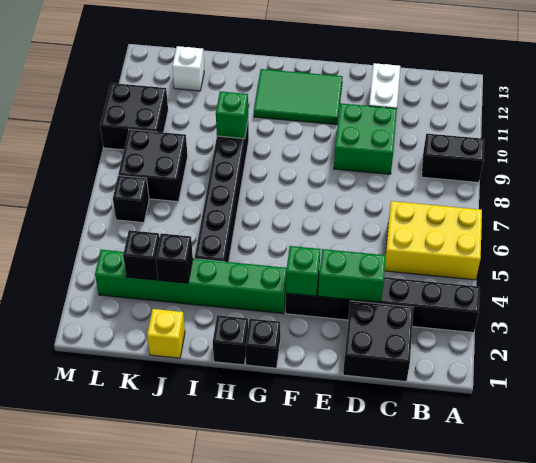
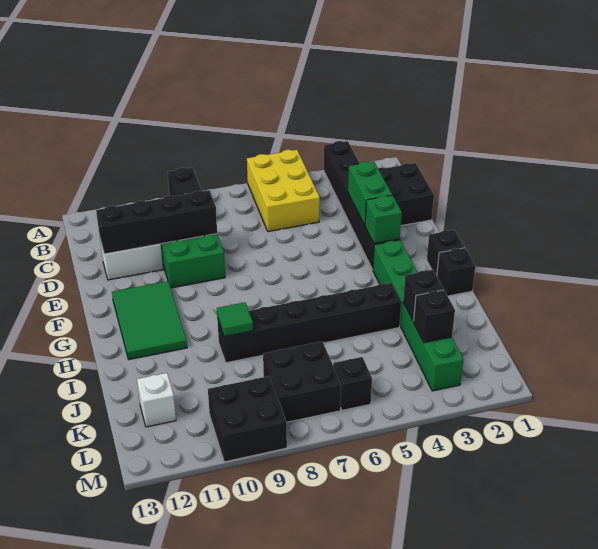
none -> black 1x4 brick [96,190,217,254]
green 1x1 brick [216,91,248,139] -> green 1x1 tile [217,302,253,337]
yellow 1x1 brick [147,309,185,358] -> none

